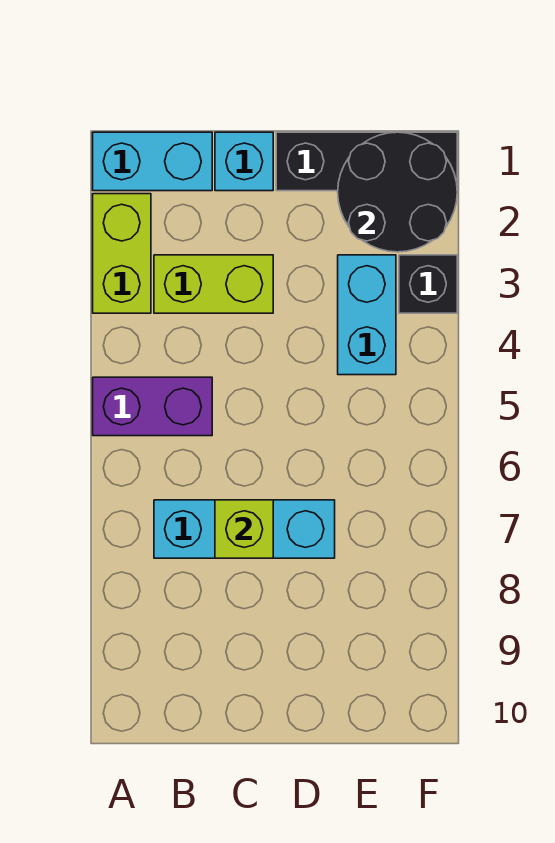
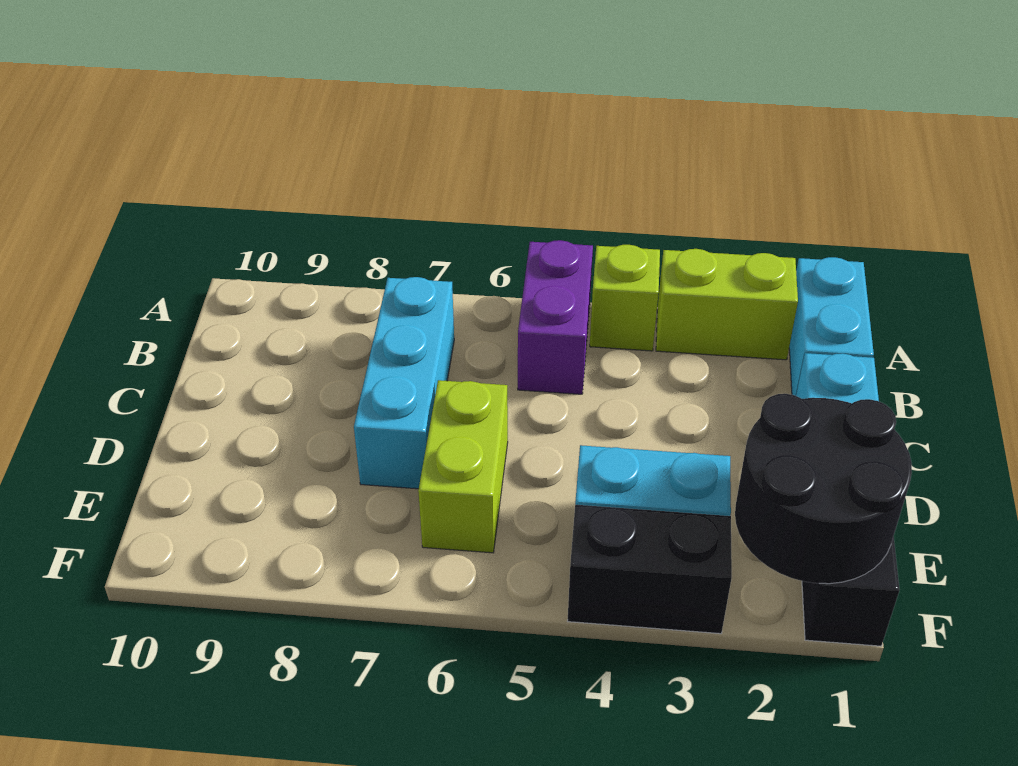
lime 1x2 brick [154,255,273,313] -> lime 1x2 brick moved to [418,380,508,553]
lime 1x1 brick [215,500,273,558] -> lime 1x1 brick moved to [590,245,660,351]
black 1x1 brick [399,255,457,313] -> black 1x2 brick [568,505,732,634]

